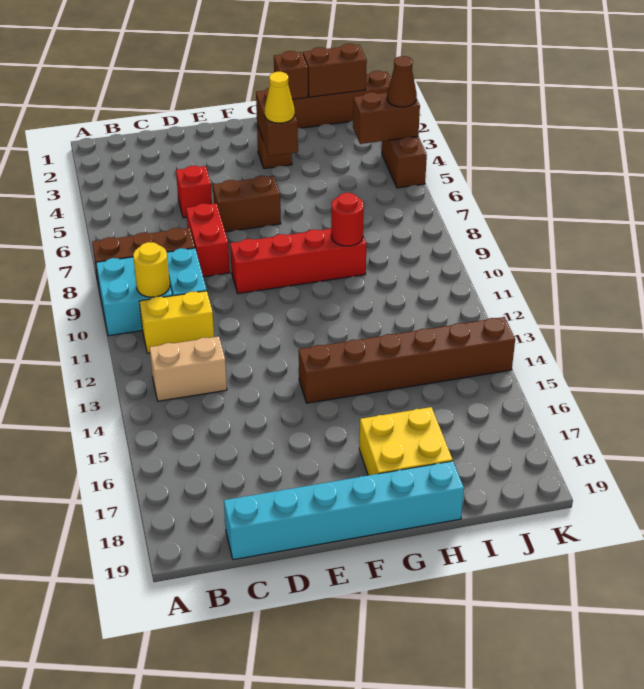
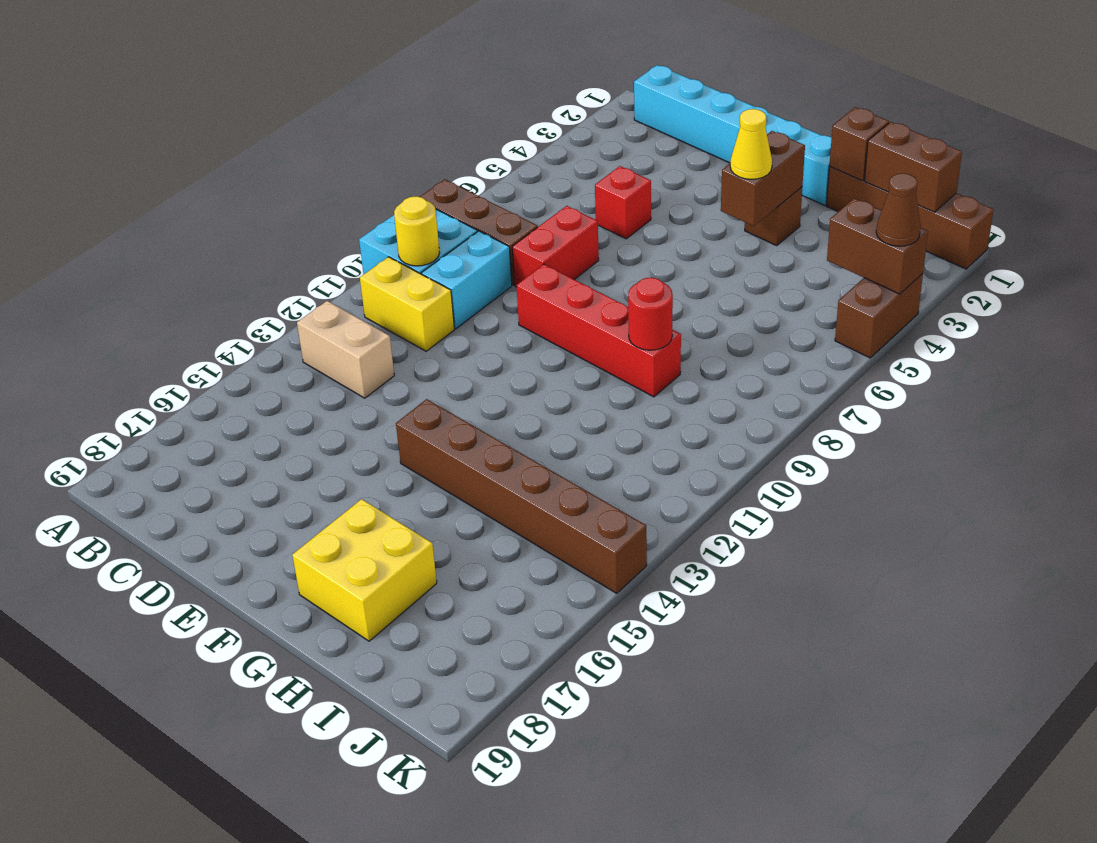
cyan 1x6 brick [224,461,464,560] -> cyan 1x6 brick moved to [634,65,832,205]
brown 1x2 brick [213,176,281,232] -> none

